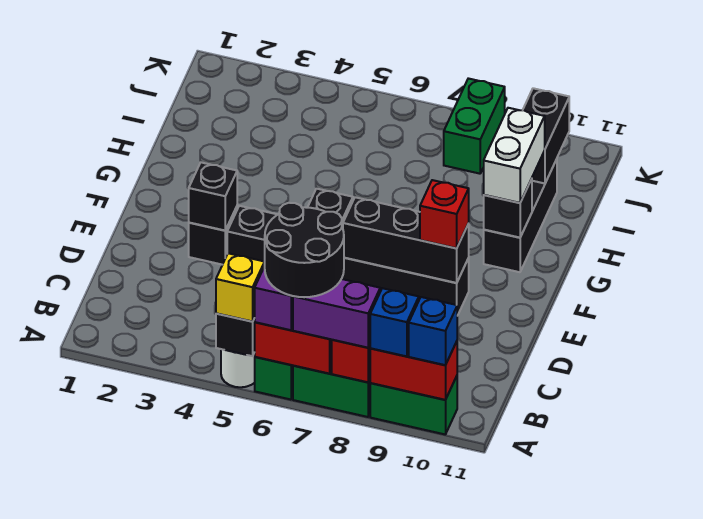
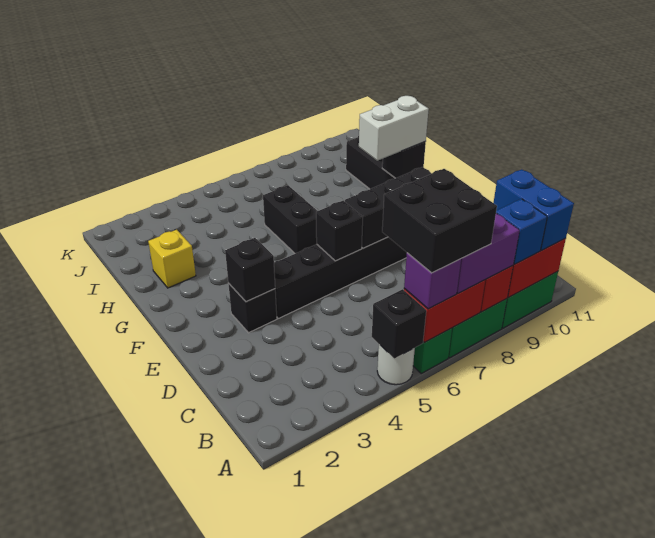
yellow 1x1 brick [216,253,265,322] -> yellow 1x1 brick moved to [148,230,196,288]
black 2x2 round brick [265,203,344,297] -> black 2x2 brick [382,169,497,273]
blue 1x1 brick [409,297,457,365] -> blue 1x2 brick [494,169,574,250]
red 1x1 brick [420,180,469,248] -> none
white 1x2 brick [484,108,545,203] -> white 1x2 brick turned to [359,96,429,161]
black 1x2 brick [523,88,569,183] -> black 1x2 brick moved to [263,185,317,254]
green 1x2 brick [444,78,505,174] -> none

